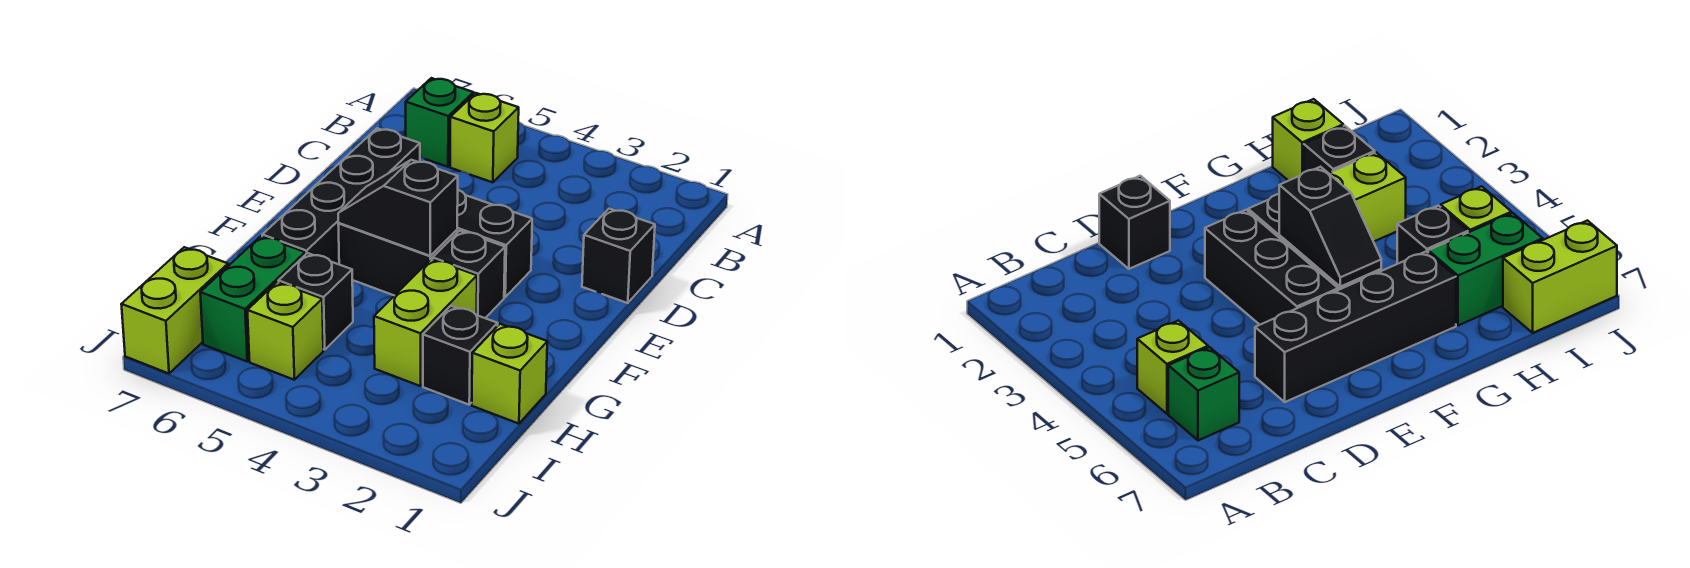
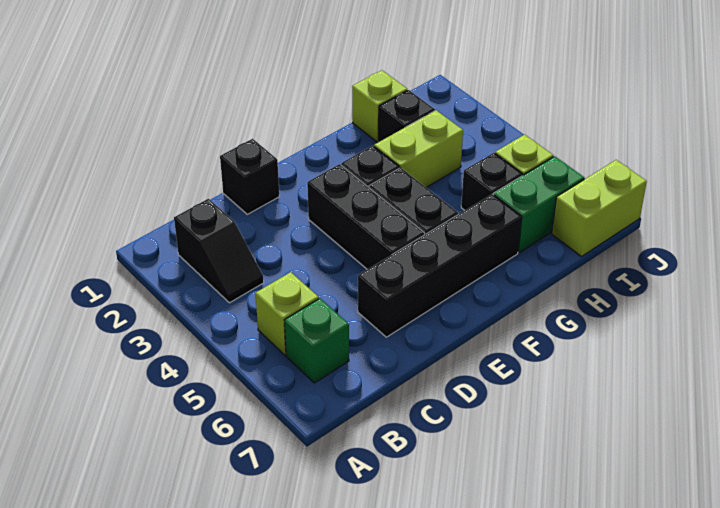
black 1x2 slope [338,160,458,256] -> black 1x2 slope moved to [174,199,264,303]

